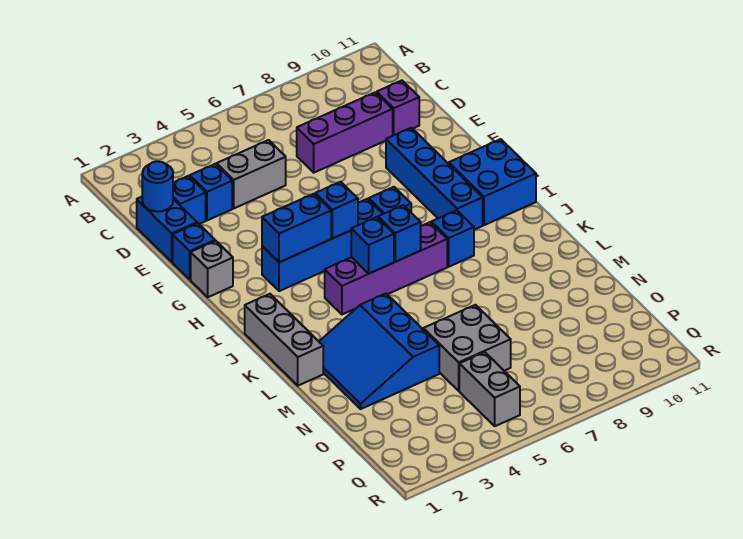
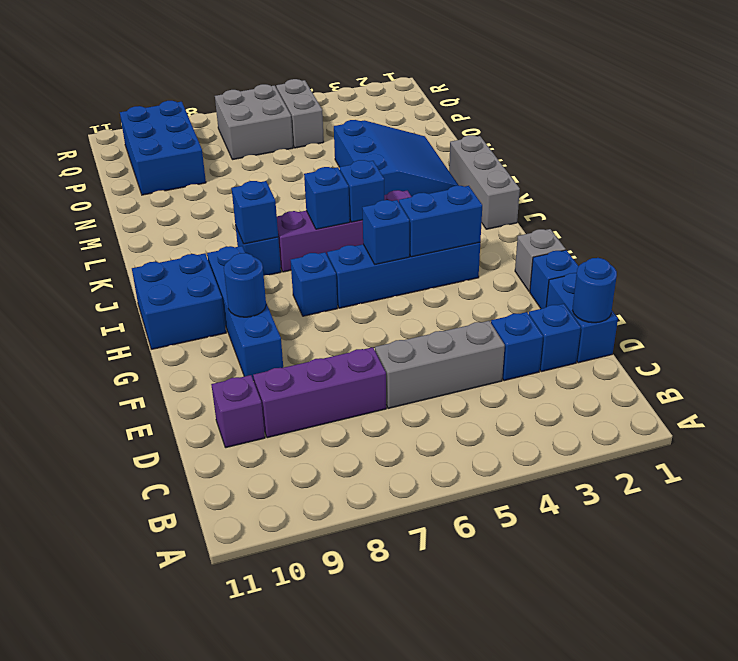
grey 1x2 brick [217,140,286,208] -> grey 1x3 brick [375,321,505,409]
none -> blue 1x1 round brick [224,253,266,317]
none -> blue 1x1 brick [232,181,278,244]
grey 2x2 brick [423,305,511,391] -> grey 2x2 brick moved to [215,84,293,160]
none -> blue 2x3 brick [120,101,206,195]

